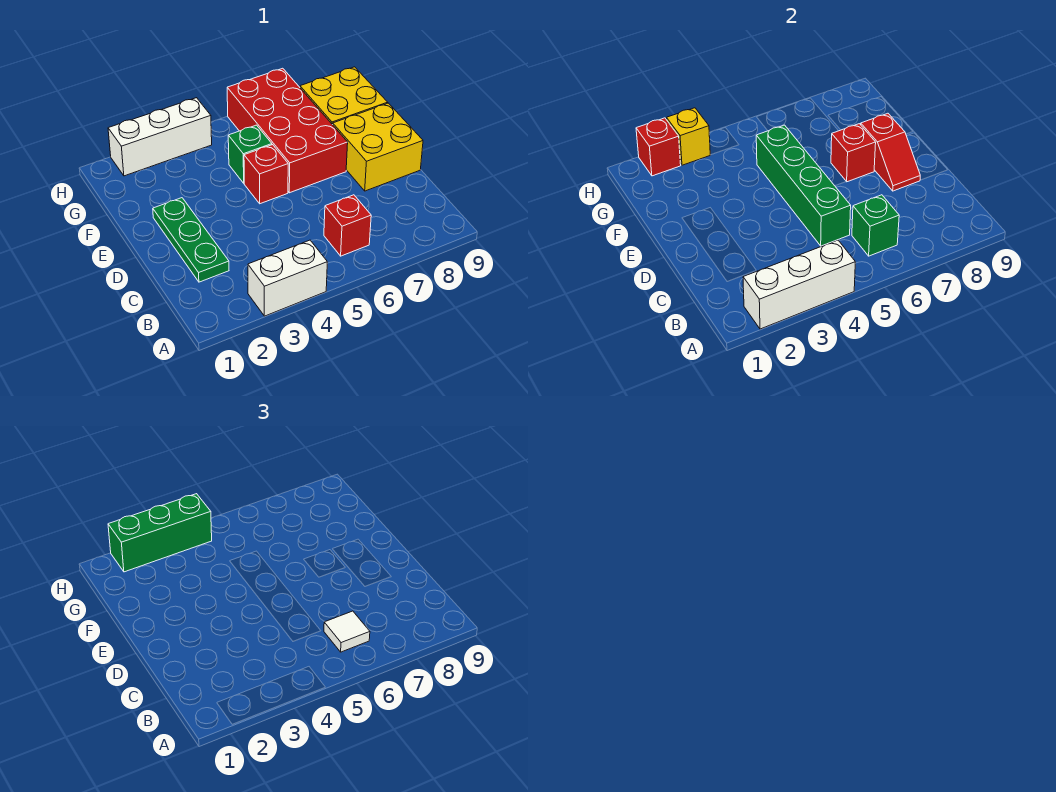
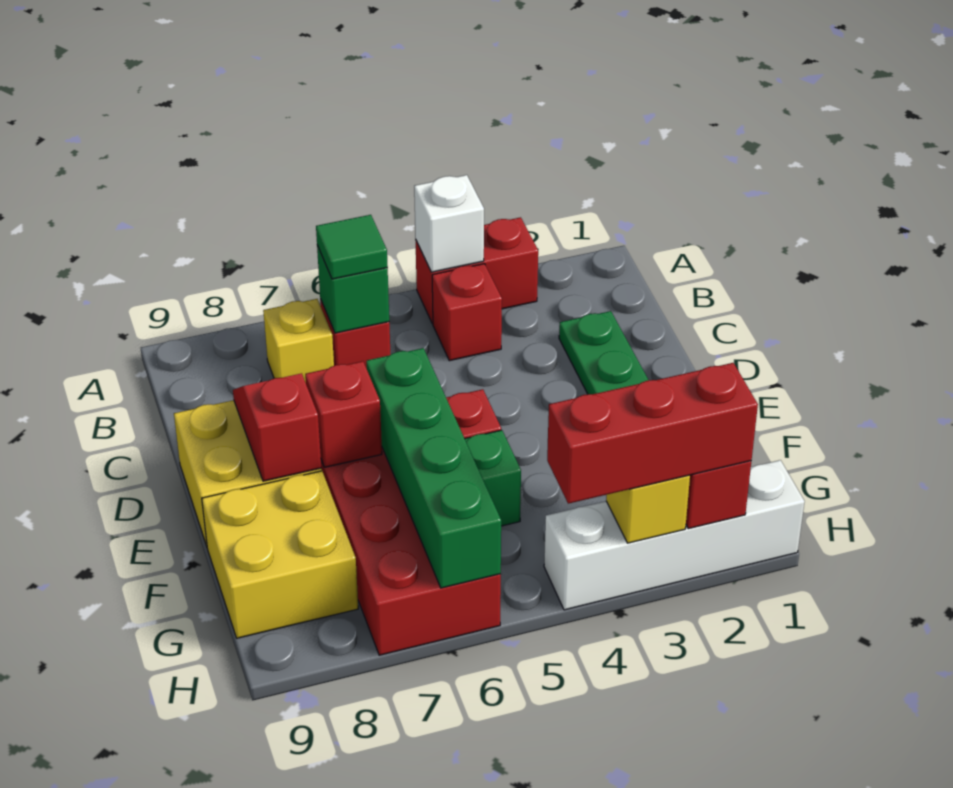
white 1x3 brick [743,240,855,329] -> white 1x1 brick [414,175,484,272]
white 1x2 brick [248,240,327,316] -> red 1x2 brick [415,217,538,324]
none -> red 1x1 brick [432,264,502,361]
white 1x1 tile [324,611,370,652] -> green 1x1 tile [316,215,388,279]
none -> yellow 1x1 brick [263,299,334,382]
green 1x4 brick [756,125,851,246] -> green 1x4 brick moved to [366,348,501,588]
white 1x3 brick [108,98,212,176] -> white 1x4 brick [544,460,805,610]
green 1x3 brick [108,494,212,572] -> red 1x3 brick [547,363,758,504]

